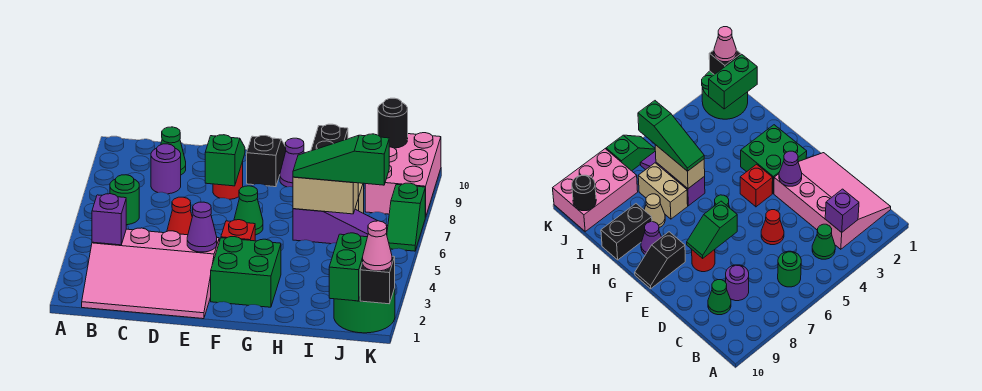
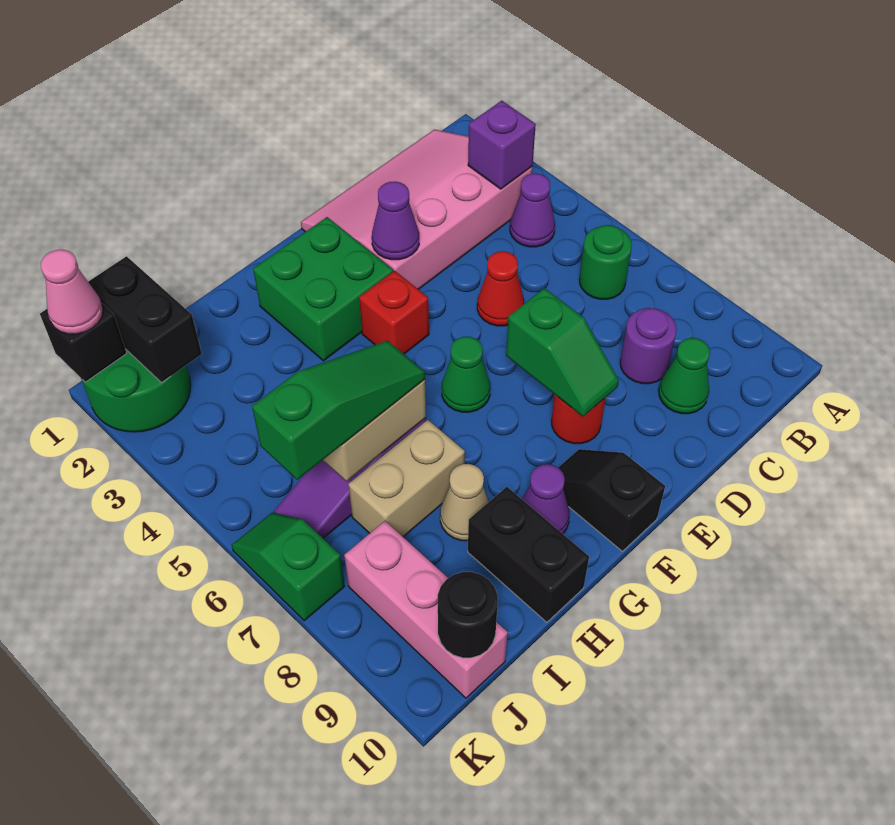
green 1x1 cone [812,224,835,259] -> purple 1x1 cone [510,173,555,247]
black 1x2 slope [247,136,286,187] -> black 1x2 slope turned to [558,449,665,551]
green 1x2 brick [329,233,367,301] -> black 1x2 brick [88,256,202,383]
pink 2x3 brick [365,133,441,217] -> pink 1x3 brick [344,521,508,698]

